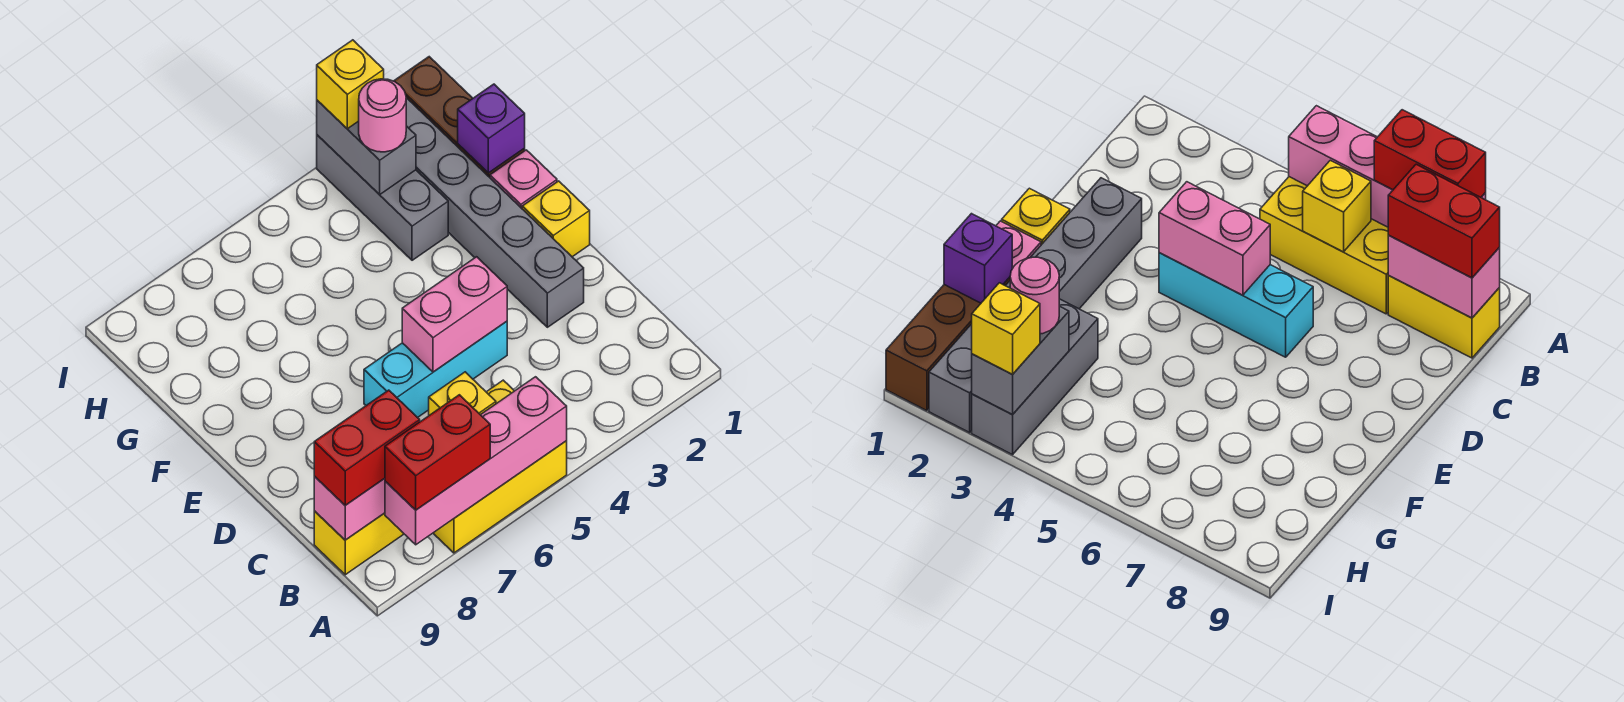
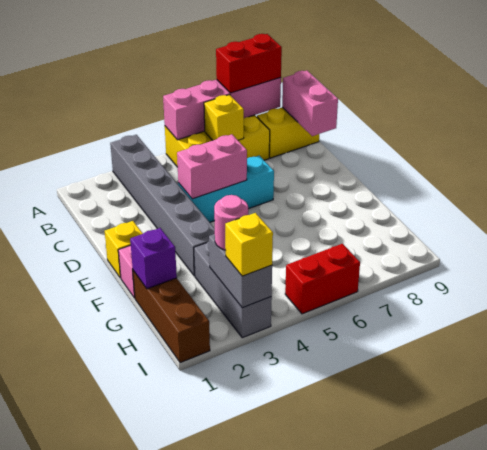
pink 1x2 brick [314,476,385,540] -> pink 1x2 brick turned to [282,71,338,136]
red 1x2 brick [314,390,420,505] -> red 1x2 brick moved to [285,244,360,314]
grey 1x6 brick [406,98,584,327] -> grey 1x6 brick moved to [110,135,215,276]

